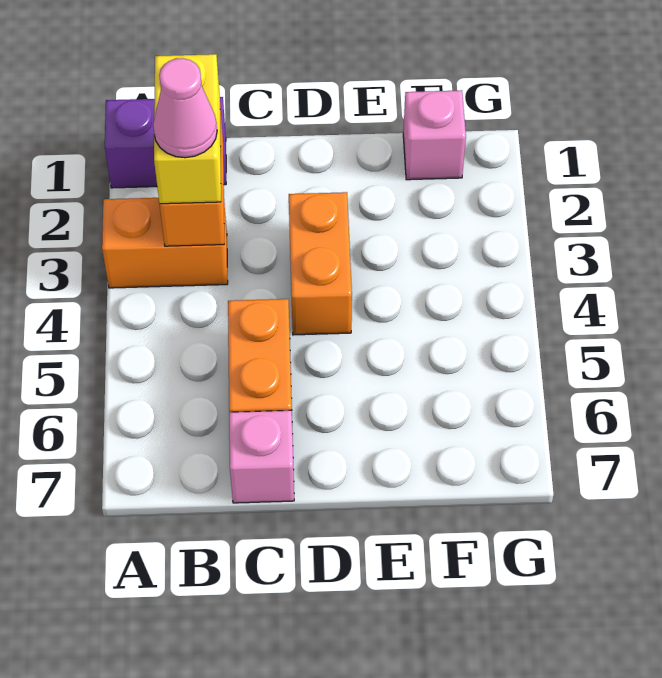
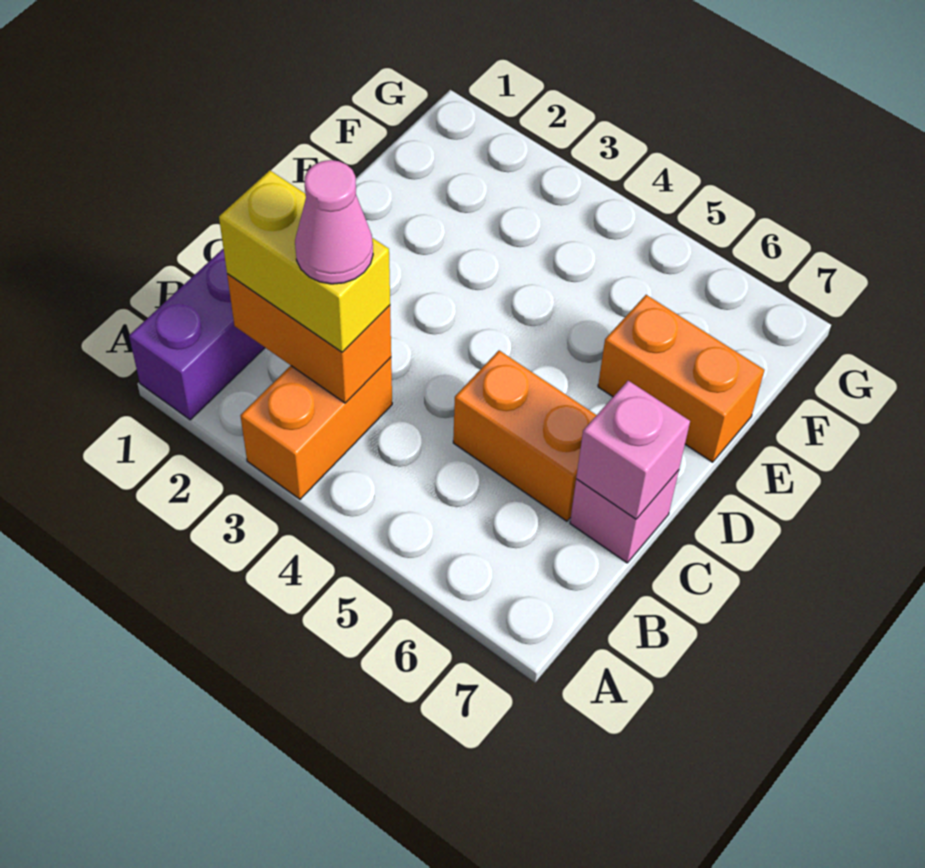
orange 1x2 brick [289,192,352,335] -> orange 1x2 brick moved to [598,295,764,462]
pink 1x1 brick [403,90,466,180] -> pink 1x1 brick moved to [576,381,690,519]

